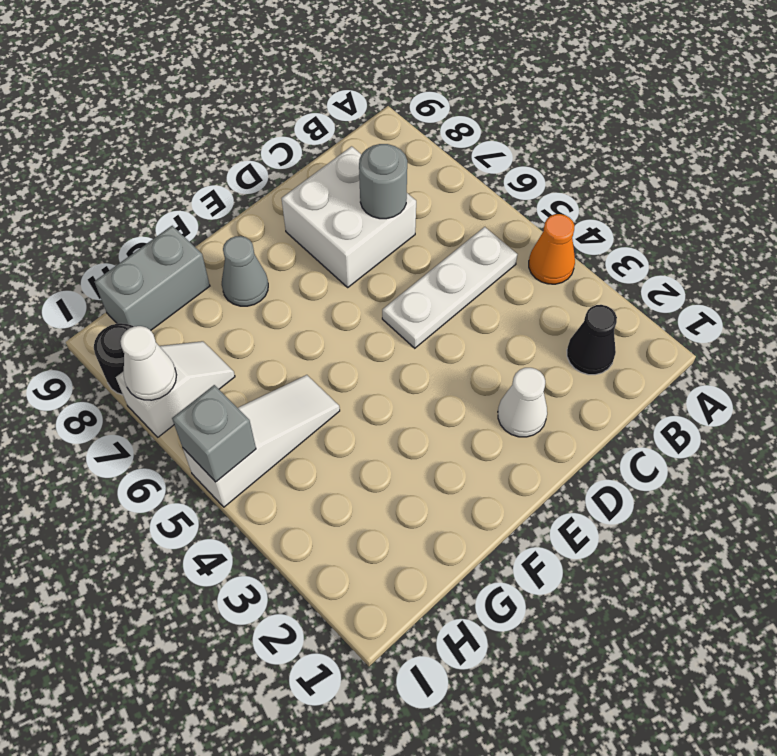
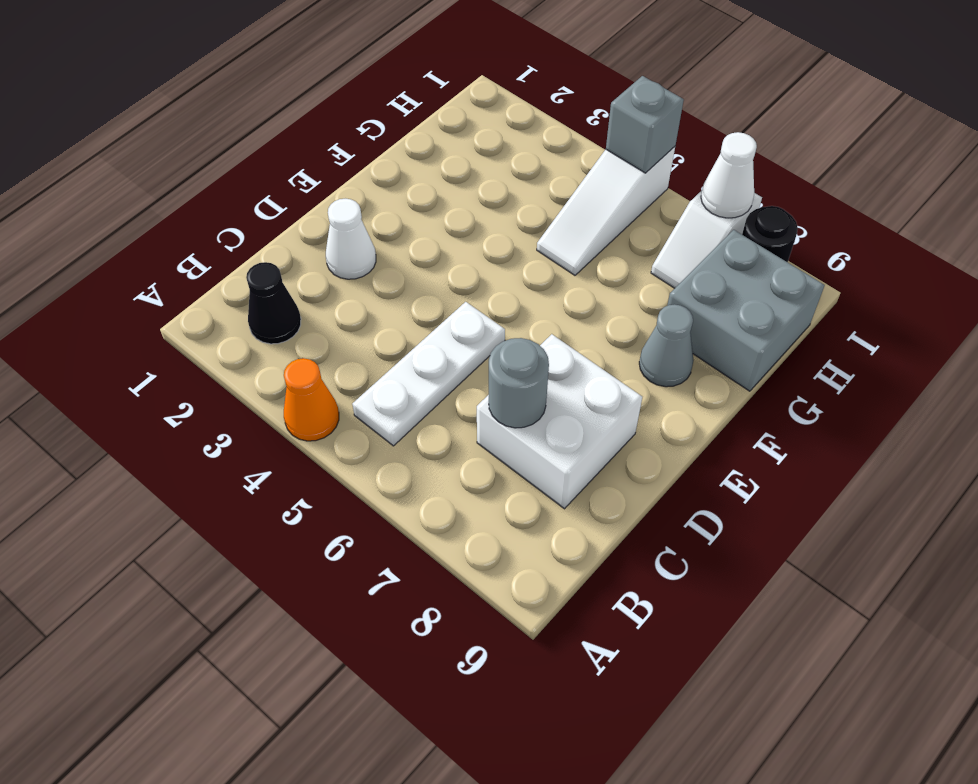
grey 1x2 brick [94,226,210,330] -> grey 2x2 brick [667,230,825,391]

